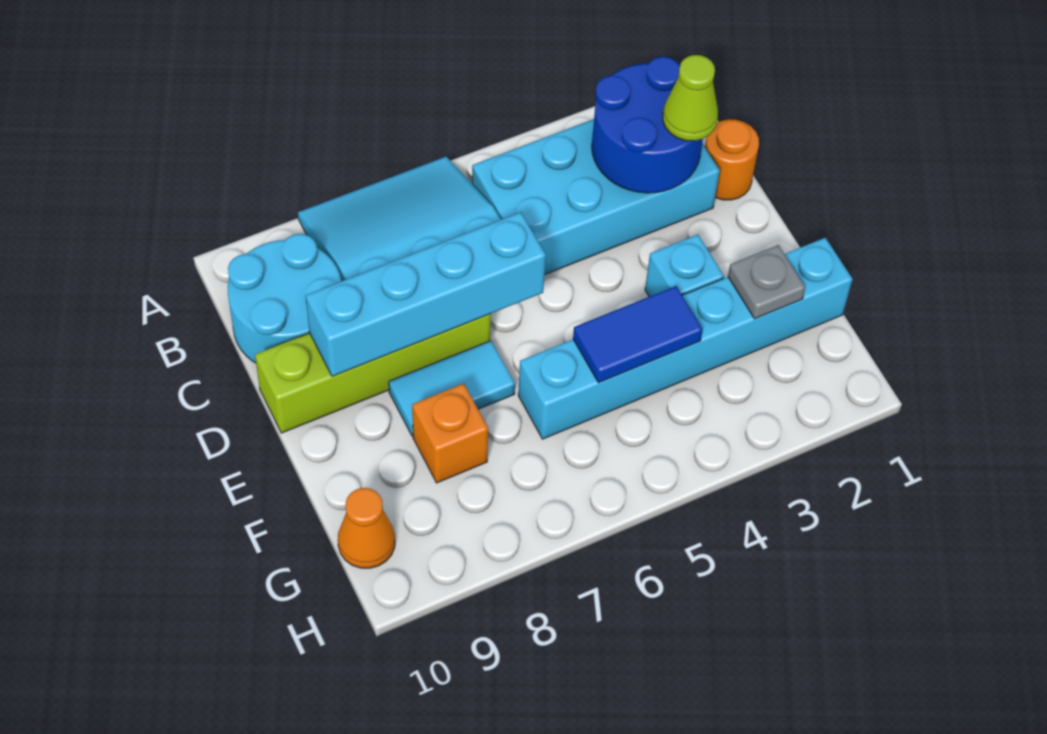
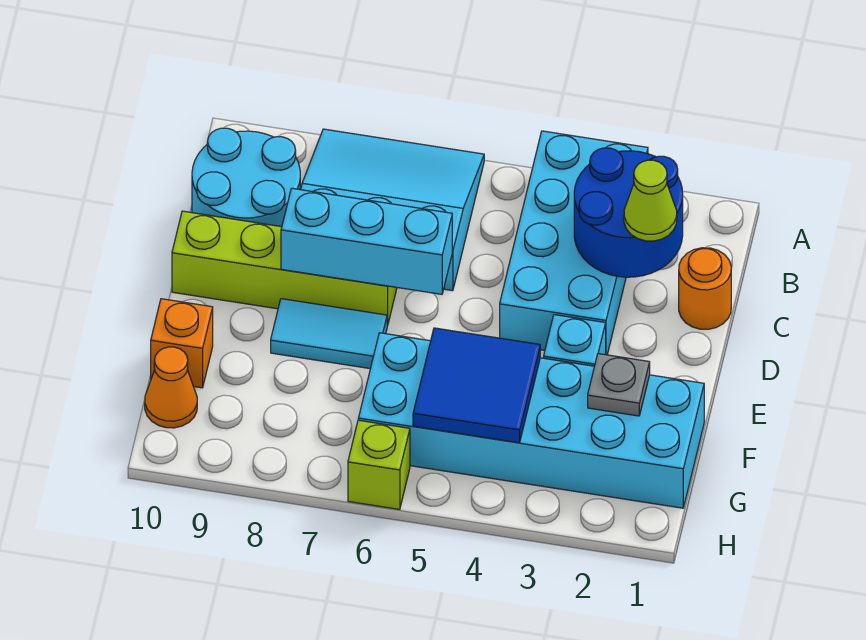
cyan 2x4 brick [472,119,720,275] -> cyan 2x4 brick turned to [500,131,648,355]
cyan 1x4 brick [306,212,546,376] -> cyan 1x3 brick [281,188,452,294]
cyan 1x6 brick [518,238,853,439] -> cyan 2x6 brick [358,333,704,508]
blue 1x2 tile [573,286,703,383] -> blue 2x2 tile [413,328,540,443]
orange 1x1 brick [412,384,488,483] -> orange 1x1 brick moved to [151,299,213,388]
none -> lime 1x1 brick [348,420,410,509]

